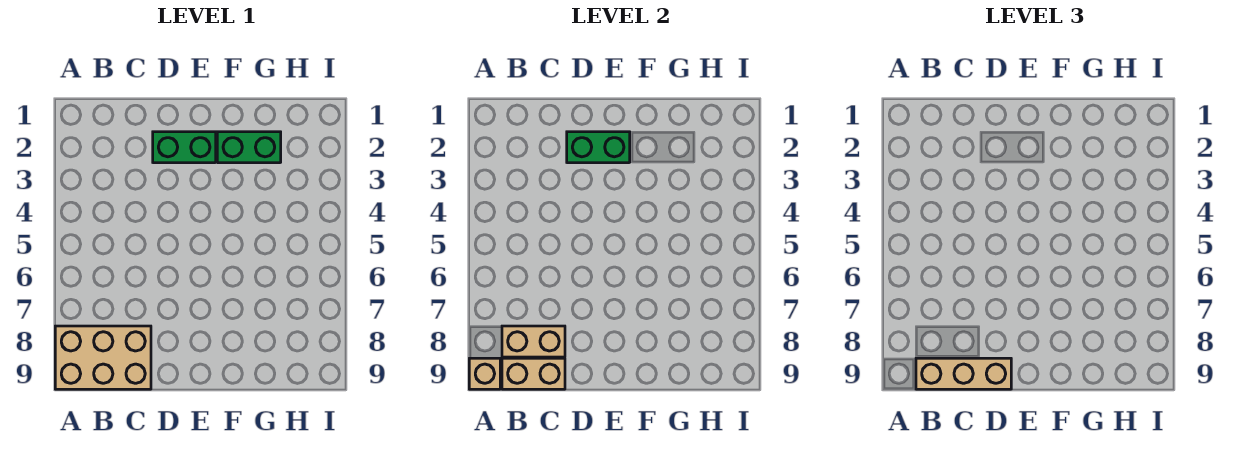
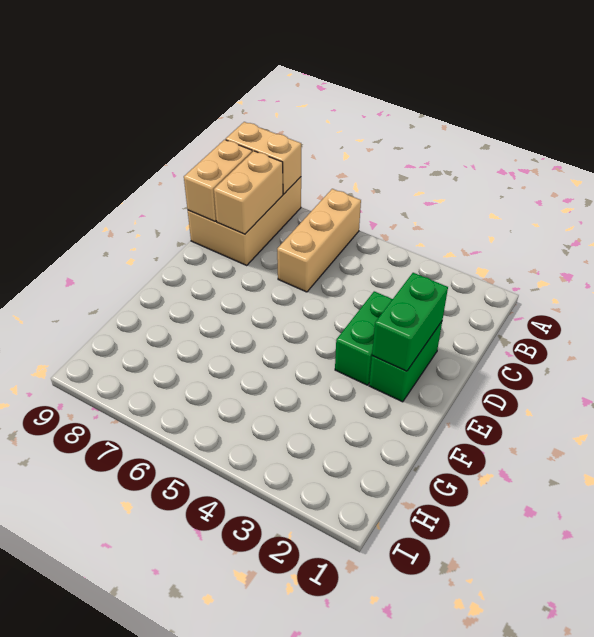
tan 1x1 brick [469,358,500,389] -> tan 1x2 brick [226,122,301,194]
tan 1x3 brick [916,358,1011,389] -> tan 1x3 brick moved to [277,189,361,292]
green 1x2 brick [217,132,281,163] -> green 1x2 brick moved to [335,291,392,385]

